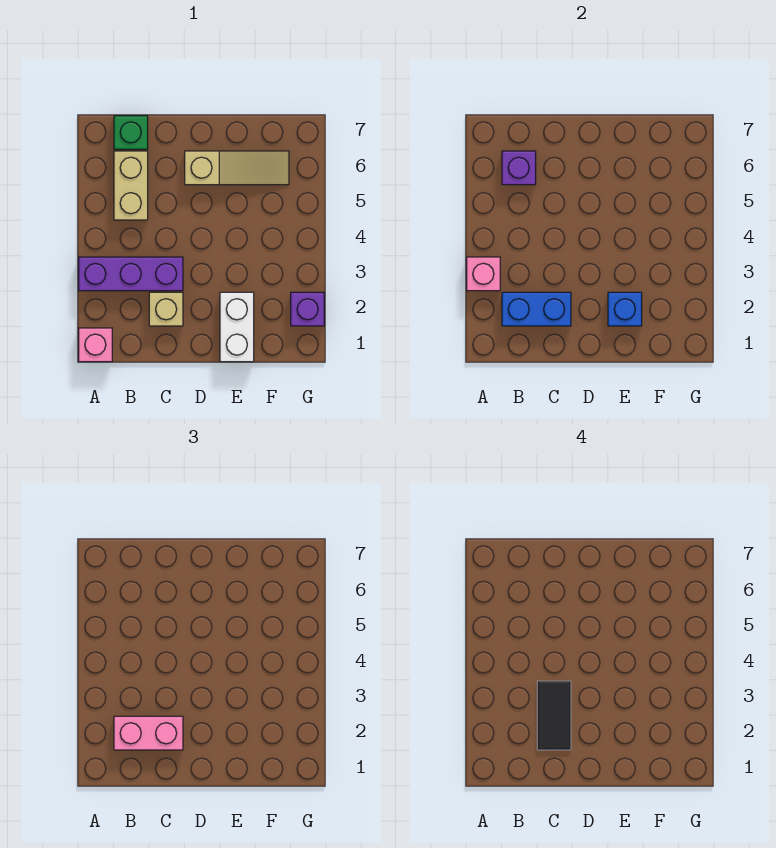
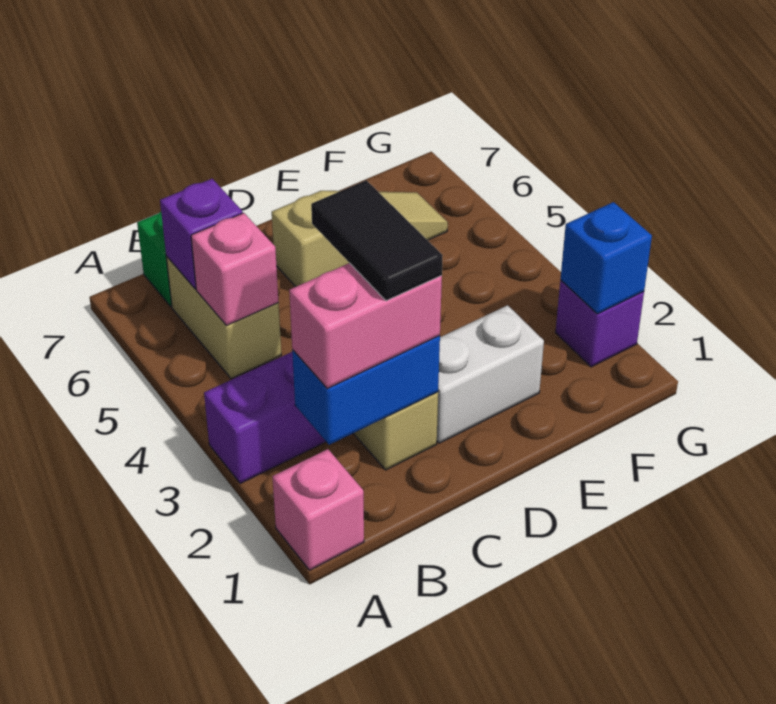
pink 1x1 brick [467,257,500,291] -> pink 1x1 brick moved to [191,213,278,325]
white 1x2 brick [220,292,254,362] -> white 1x2 brick turned to [437,305,544,443]
blue 1x1 brick [608,292,642,326] -> blue 1x1 brick moved to [560,202,652,314]

